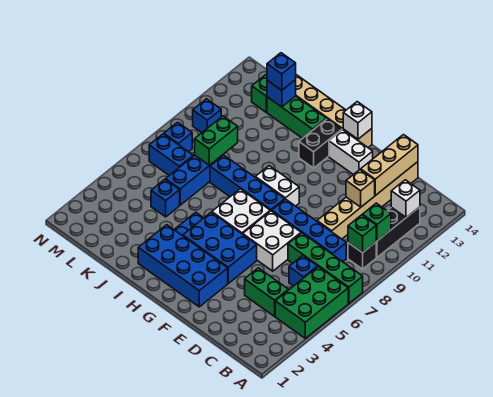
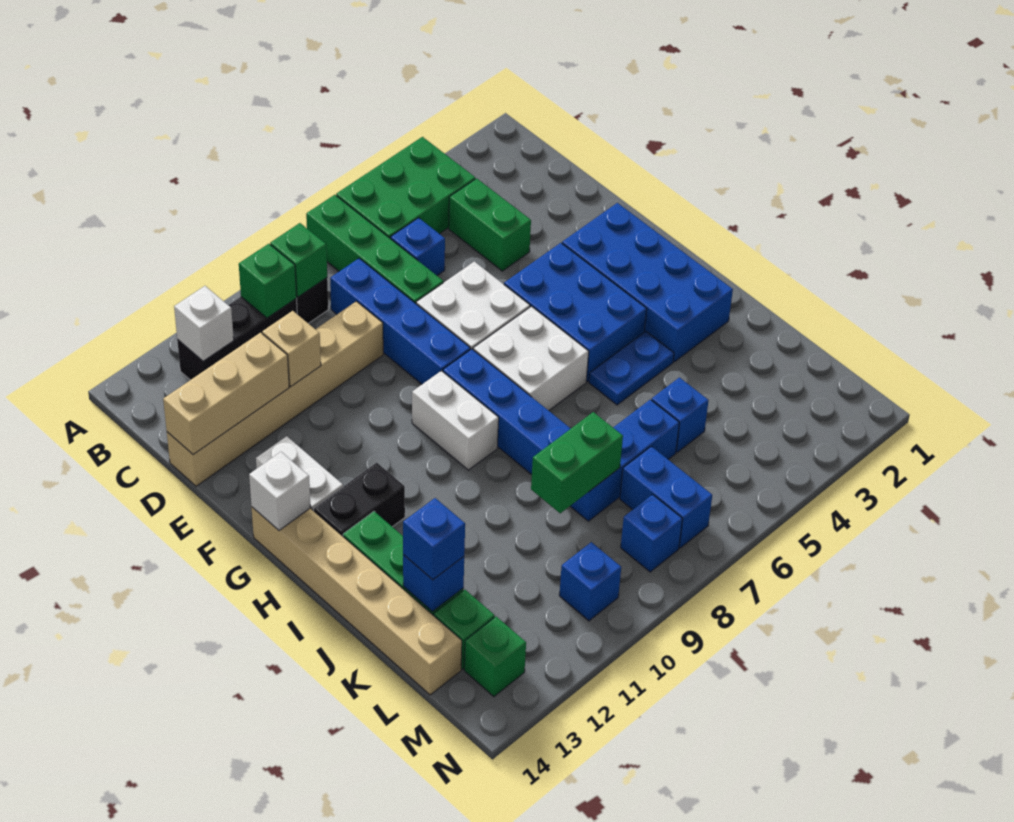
none -> green 1x1 brick [464,617,526,697]

